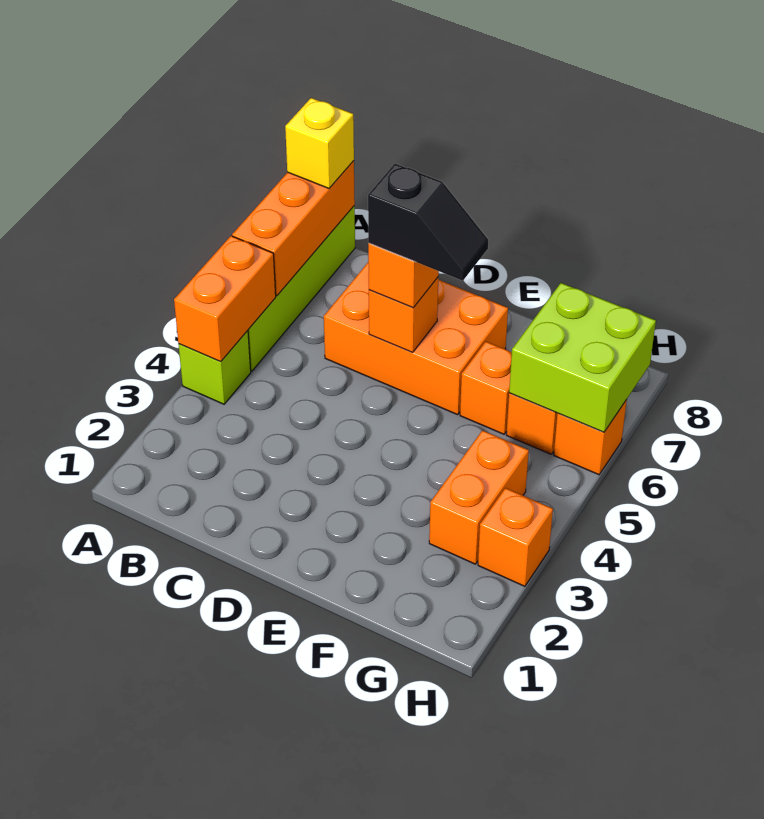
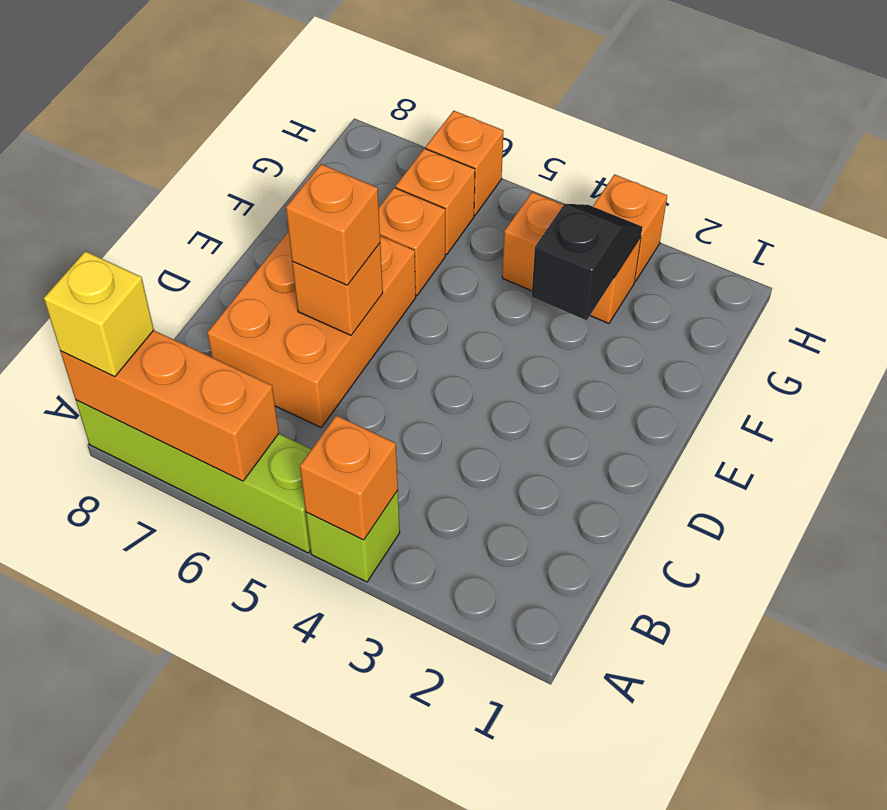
orange 1x2 brick [174,236,276,362] -> orange 1x1 brick [300,415,398,540]
black 1x2 slope [368,164,488,281] -> black 1x2 slope moved to [532,204,642,320]
lime 2x2 brick [509,283,656,432] -> none

